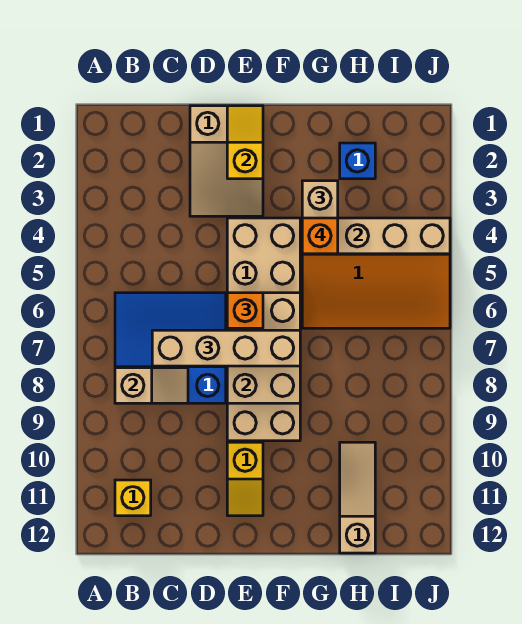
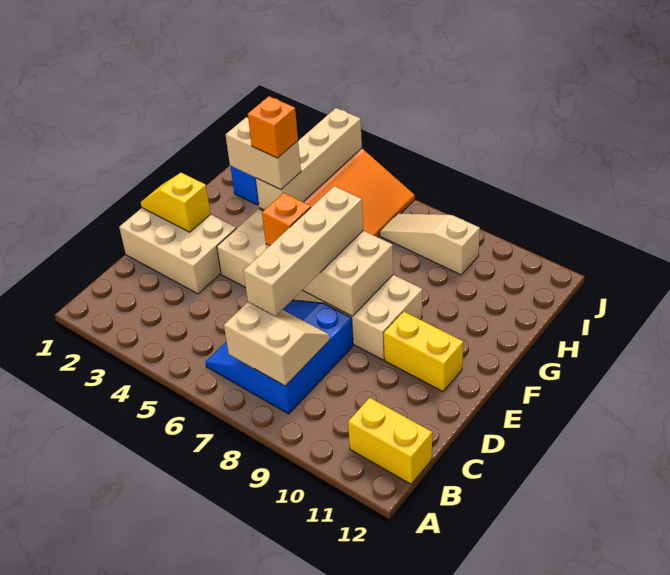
tan 1x2 slope [115,368,188,403] -> tan 2x2 slope [224,302,330,386]
yellow 1x1 brick [115,480,151,516] -> yellow 1x2 brick [348,398,432,484]
tan 2x3 slope [190,106,263,216] -> tan 2x3 brick [119,208,236,294]
yellow 1x2 slope [227,442,263,516] -> yellow 1x2 brick [384,311,463,391]
tan 1x3 slope [340,442,375,553] -> tan 1x3 slope moved to [380,214,480,275]

